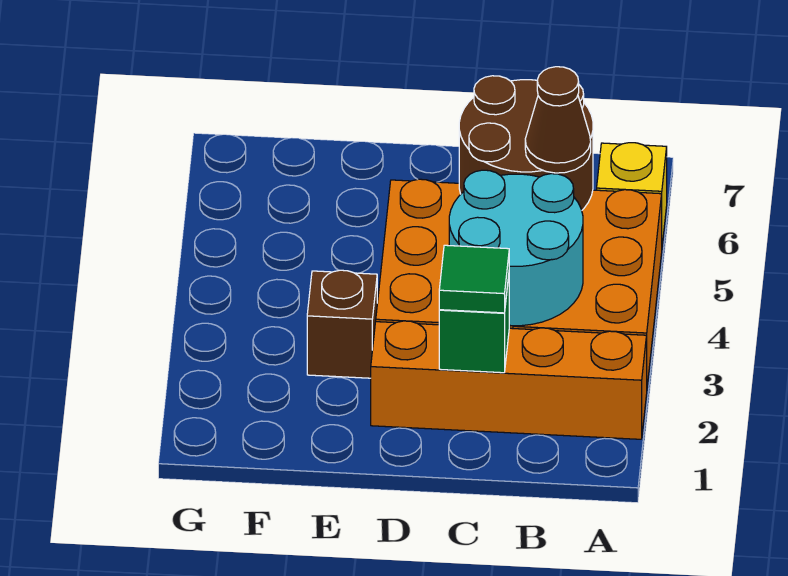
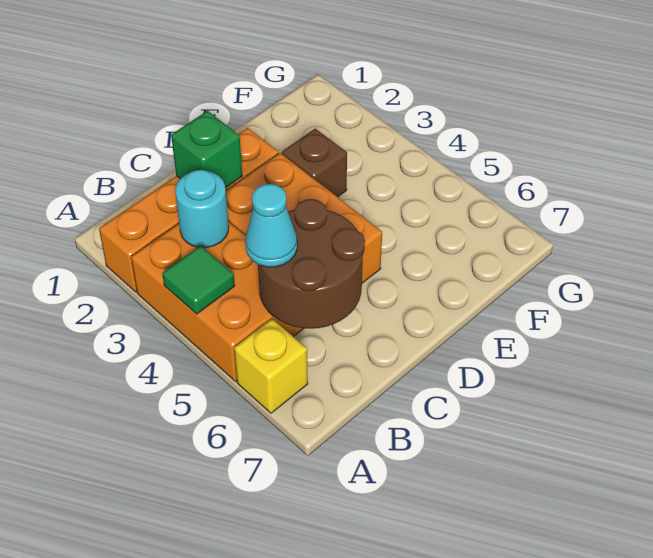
cyan 2x2 round brick [449,170,583,326] -> cyan 1x1 round brick [175,170,229,248]
brown 1x1 cone [525,67,591,173] -> cyan 1x1 cone [245,184,297,267]
green 1x1 tile [439,245,509,313] -> green 1x1 tile moved to [162,246,235,314]

